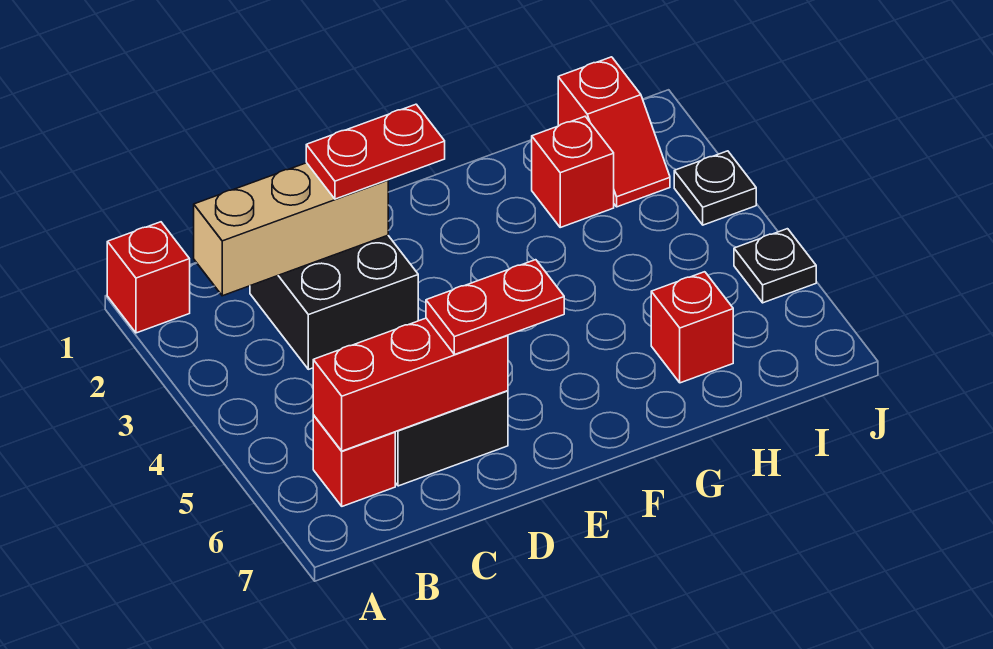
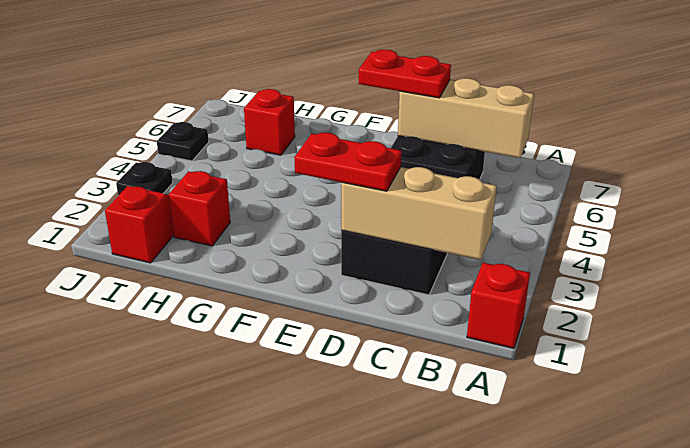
red 1x1 brick [313,415,395,506] -> none
red 1x3 brick [313,318,508,451] -> tan 1x3 brick [398,78,534,158]

